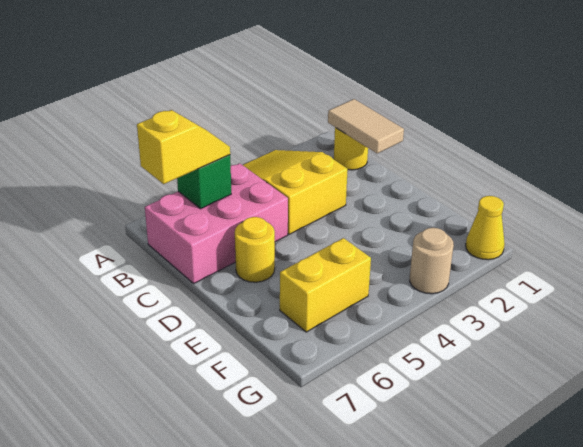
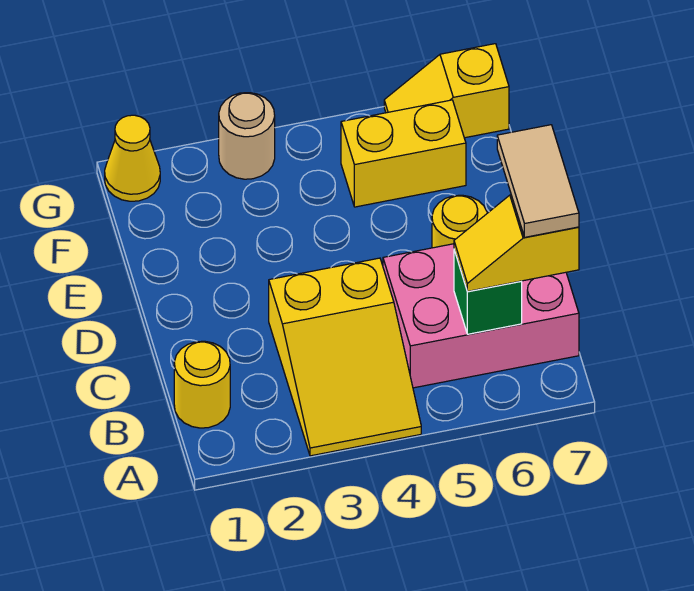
tan 1x2 tile [328,99,404,154] -> tan 1x2 tile moved to [497,125,579,237]
none -> yellow 1x2 slope [384,44,509,138]

